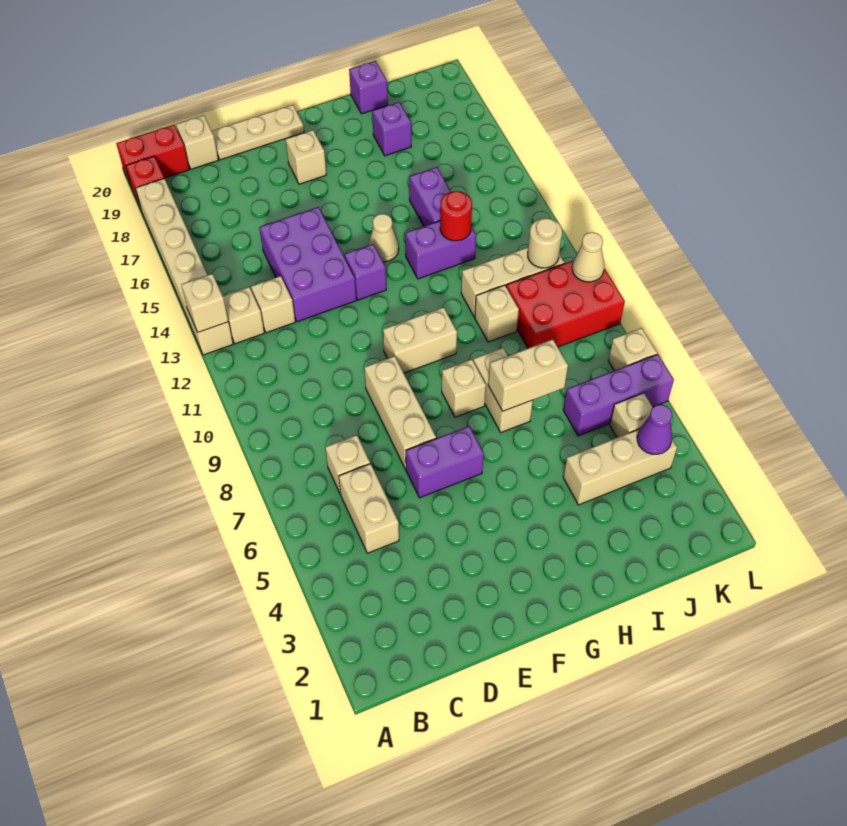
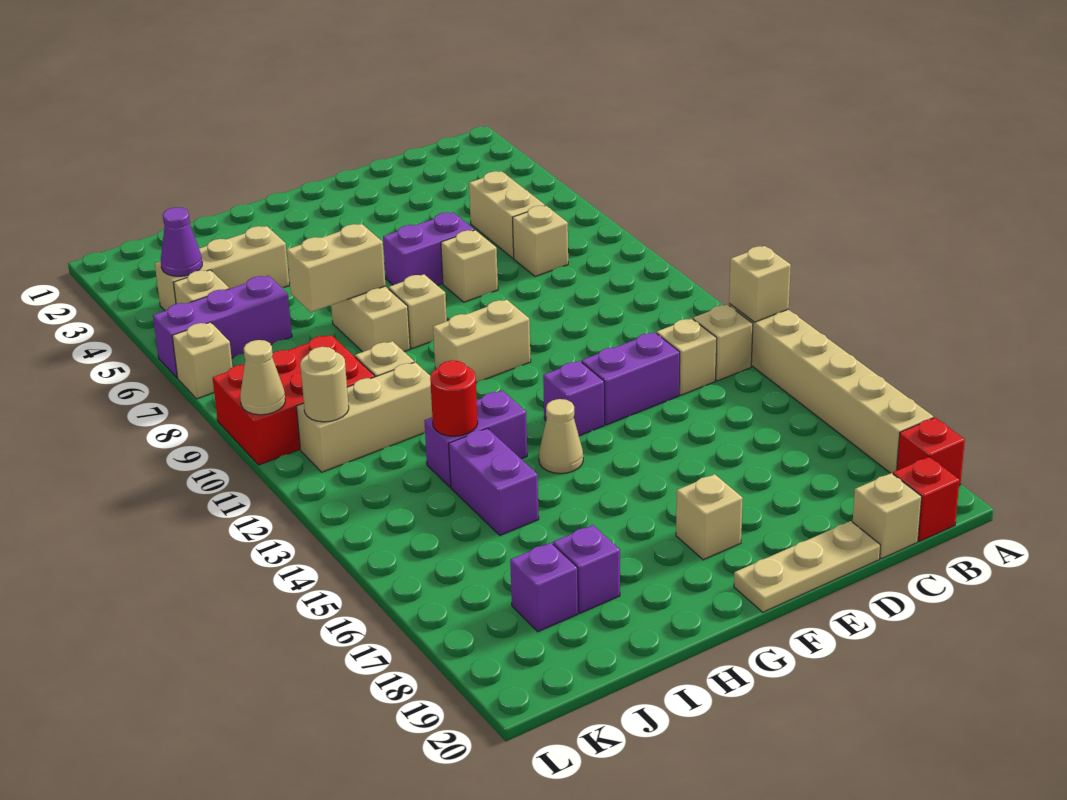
red 1x2 brick [116,125,189,185] -> red 1x1 brick [893,457,960,542]
purple 2x3 brick [259,207,356,322] -> purple 1x2 brick [582,332,680,425]
tan 1x3 brick [364,356,436,469] -> tan 1x1 brick [441,230,498,302]
purple 1x1 brick [349,61,388,114] -> purple 1x1 brick moved to [510,543,578,632]

